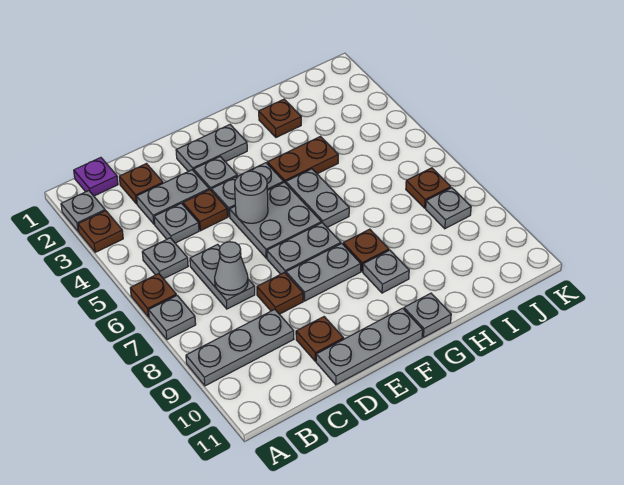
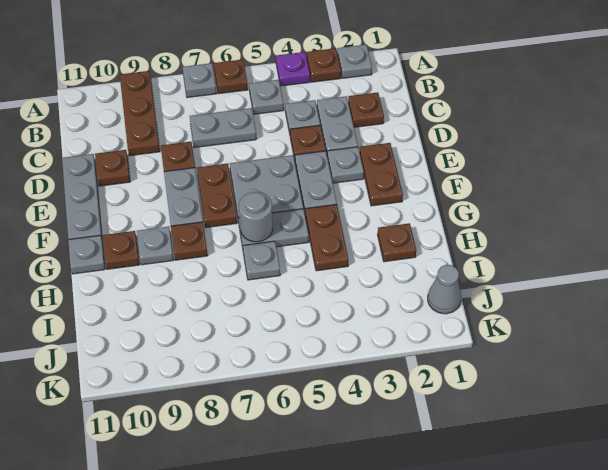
grey 1x3 plate [186,309,294,386] -> brown 1x3 plate [120,71,160,156]
purple 1x1 plate [74,158,118,196] -> purple 1x1 plate moved to [276,52,310,86]
grey 1x1 cone [215,242,248,295] -> grey 1x1 cone moved to [428,265,461,314]
grey 1x2 plate [176,125,247,171] -> brown 1x2 plate [360,143,403,206]
grey 1x1 round brick [235,171,268,223] -> grey 1x1 round brick moved to [239,192,273,242]
grey 1x2 plate [267,223,341,274] -> brown 1x2 plate [197,163,237,228]
brown 1x1 plate [406,168,451,208] -> brown 1x1 plate moved to [103,231,139,269]
grey 1x1 plate [426,188,471,229] -> grey 1x1 plate moved to [243,241,280,280]

